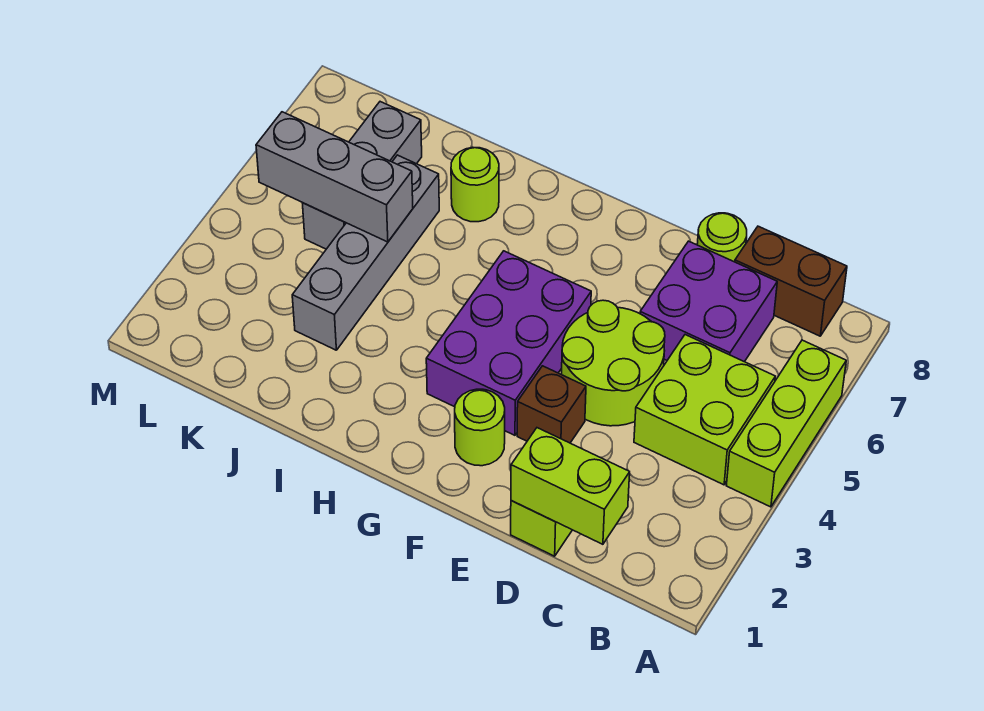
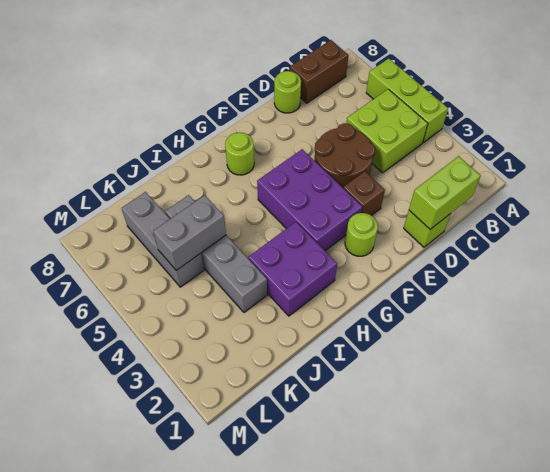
purple 2x2 brick [640,241,777,362] -> purple 2x2 brick moved to [248,222,337,316]
lime 2x2 round brick [562,300,665,426] -> brown 2x2 round brick [314,123,375,188]
lime 1x1 round brick [451,147,499,222] -> lime 1x1 round brick moved to [225,132,254,175]
grey 1x3 brick [256,112,413,242] -> grey 1x2 brick [153,195,226,270]

